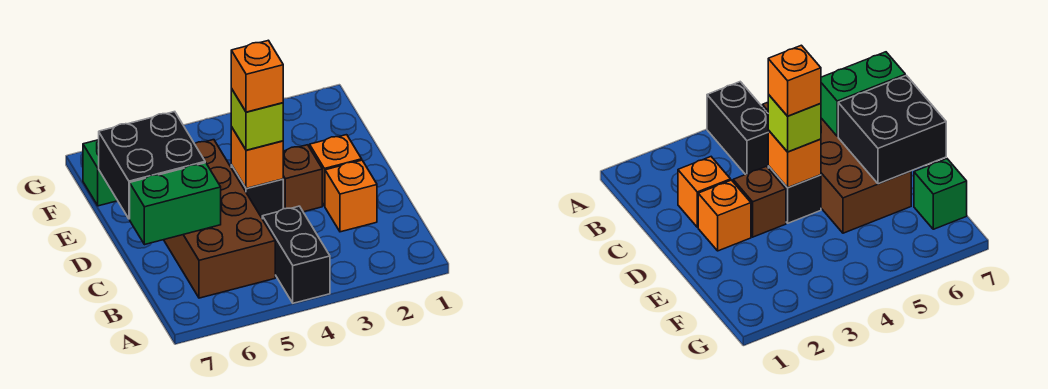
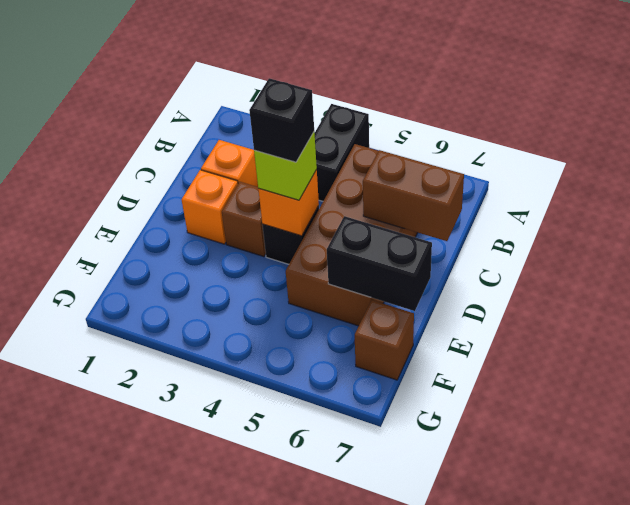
green 1x2 brick [130,163,221,245] -> brown 1x2 brick [363,150,464,241]
orange 1x1 brick [231,40,283,112] -> black 1x1 brick [249,78,314,162]
black 2x2 brick [99,112,205,219] -> black 1x2 brick [327,216,432,311]
green 1x1 brick [83,140,118,206] -> brown 1x1 brick [355,300,414,380]

